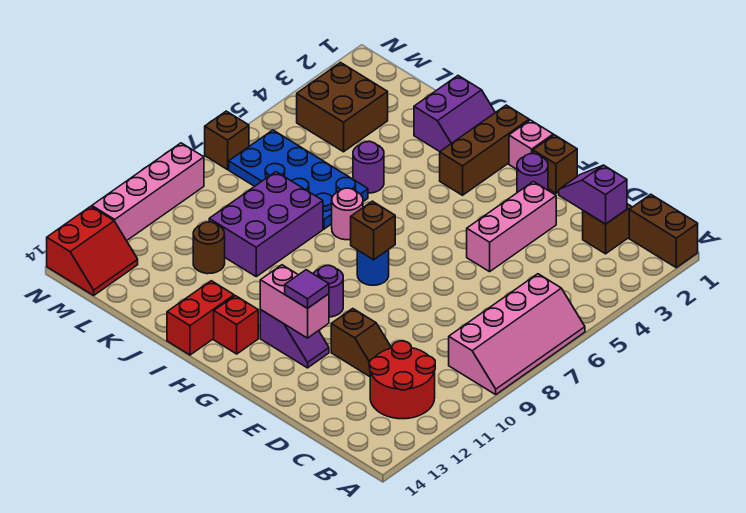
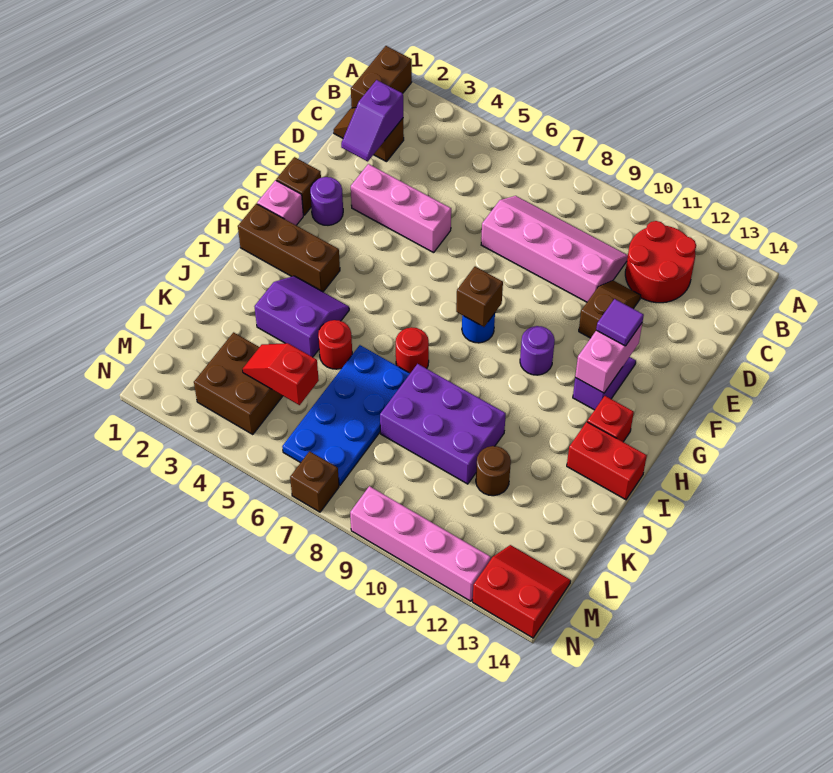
pink 2x4 slope [449,274,585,394] -> pink 2x4 slope moved to [481,196,628,302]
purple 2x2 slope [414,76,495,152] -> purple 2x2 slope moved to [254,276,349,357]
pink 1x1 round brick [332,188,363,240] -> red 1x1 round brick [396,327,429,373]
purple 1x1 round brick [353,142,384,193] -> red 1x1 round brick [318,320,352,369]
none -> red 1x2 slope [242,343,319,405]

